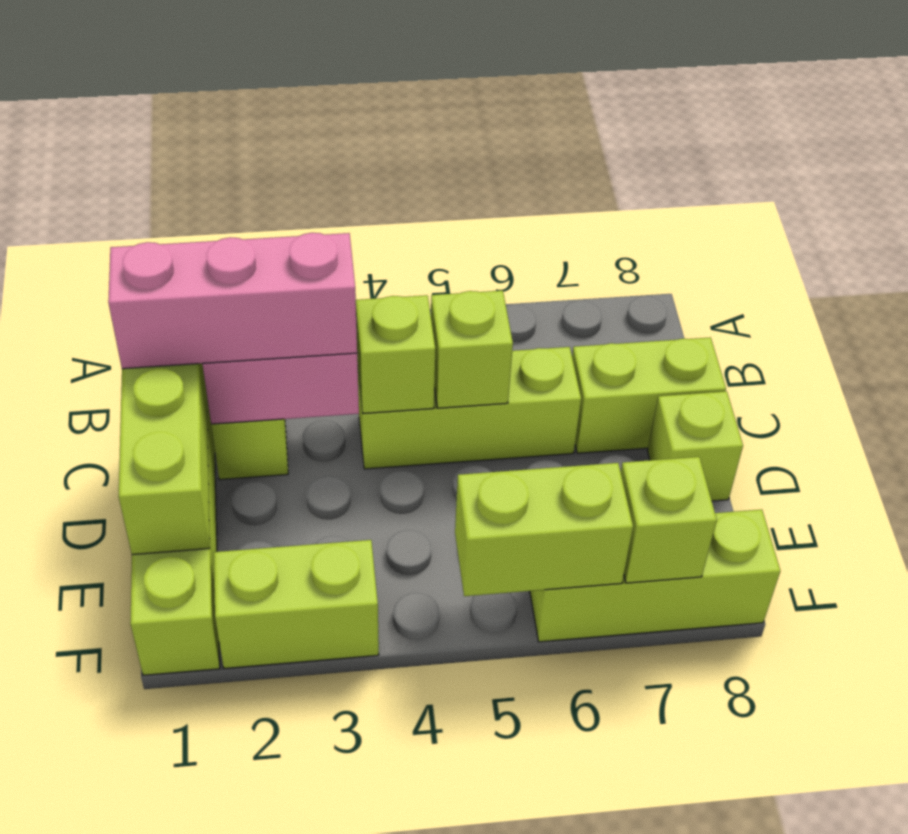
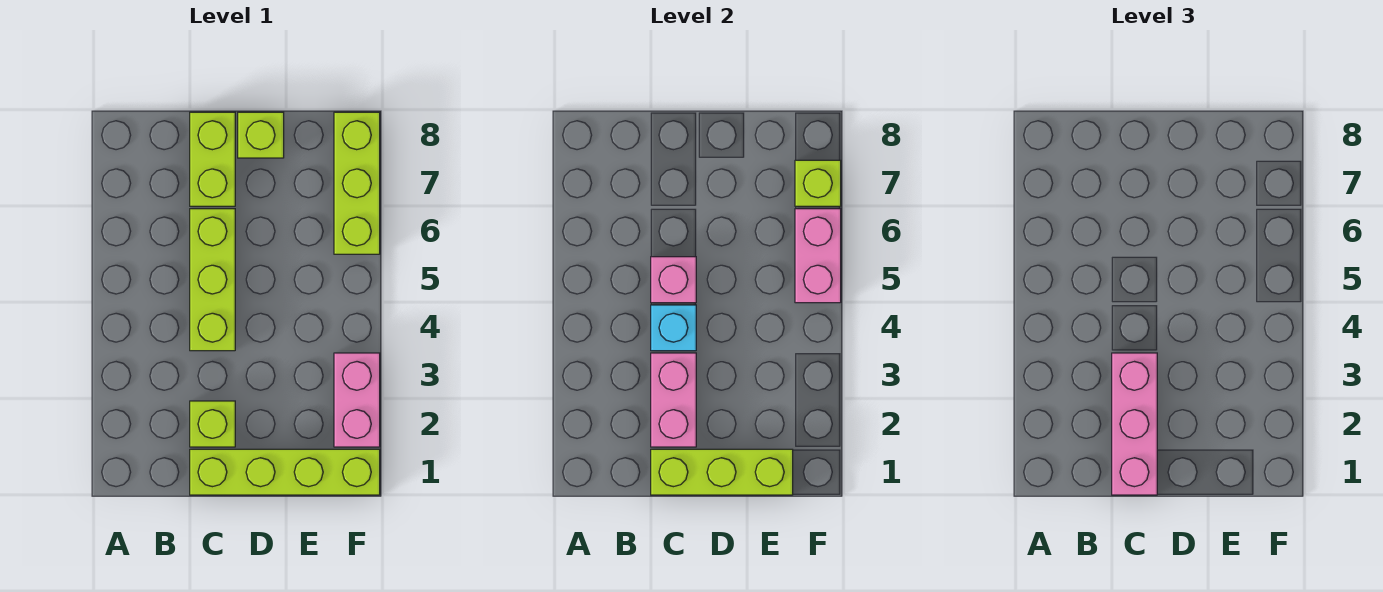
lime 1x1 brick [356,295,435,413] -> cyan 1x1 brick [651,305,696,351]
lime 1x1 brick [431,291,513,408] -> pink 1x1 brick [651,257,696,303]
lime 1x2 brick [214,540,379,668] -> pink 1x2 brick [334,353,380,447]
lime 1x2 brick [455,463,633,596] -> pink 1x2 brick [795,209,841,303]

